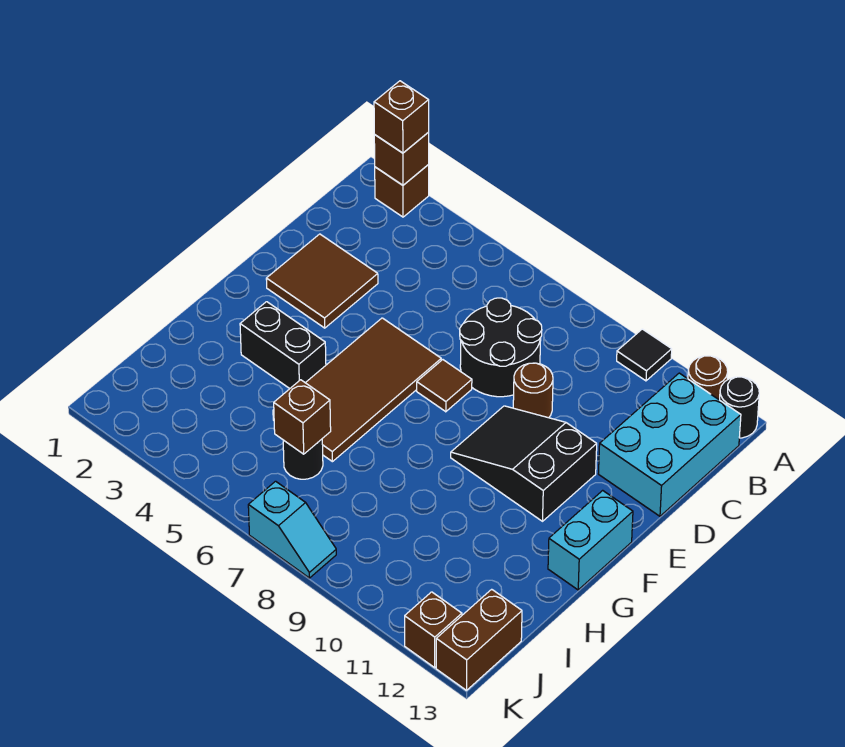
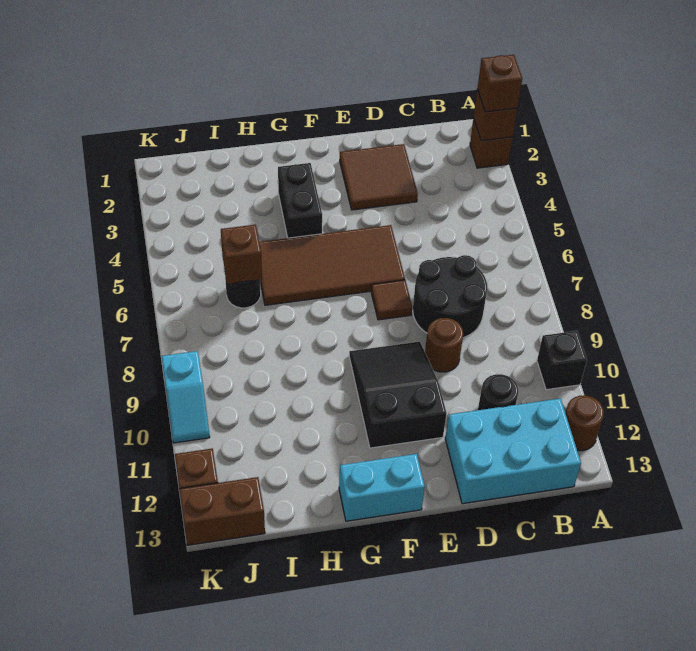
black 1x1 tile [617,329,672,381] -> black 1x1 brick [537,331,587,390]
black 1x1 round brick [720,377,759,438] -> black 1x1 round brick moved to [478,374,519,410]
cyan 1x2 slope [248,481,336,578] -> cyan 1x2 slope moved to [162,351,210,443]

